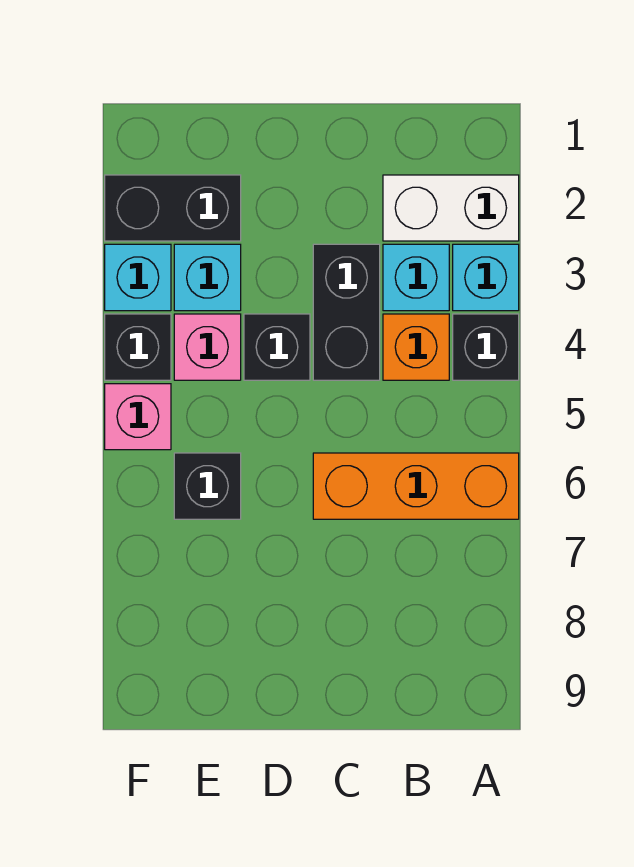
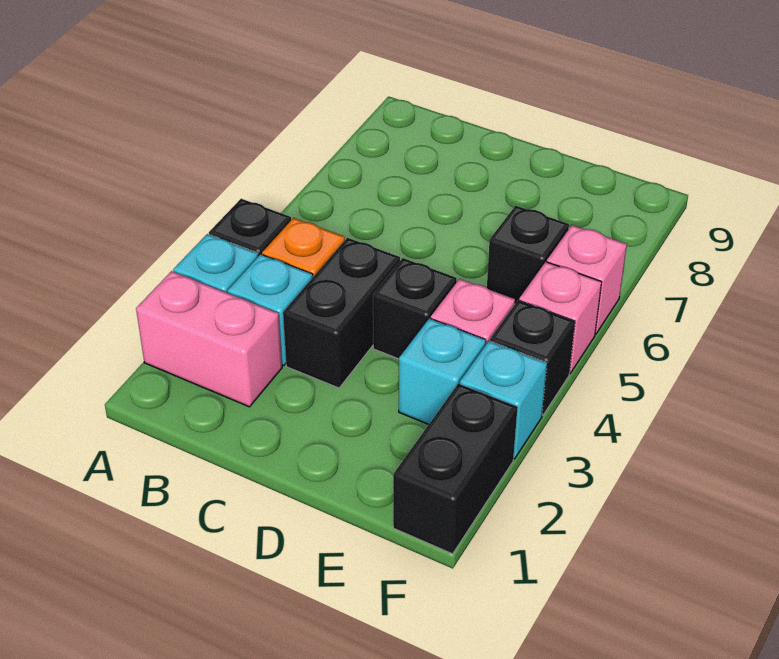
white 1x2 brick [383,175,519,241] -> pink 1x2 brick [136,271,282,407]
orange 1x3 brick [313,453,519,519] -> none
black 1x2 brick [105,175,241,241] -> black 1x2 brick turned to [393,384,518,554]
none -> pink 1x1 brick [547,225,627,334]

